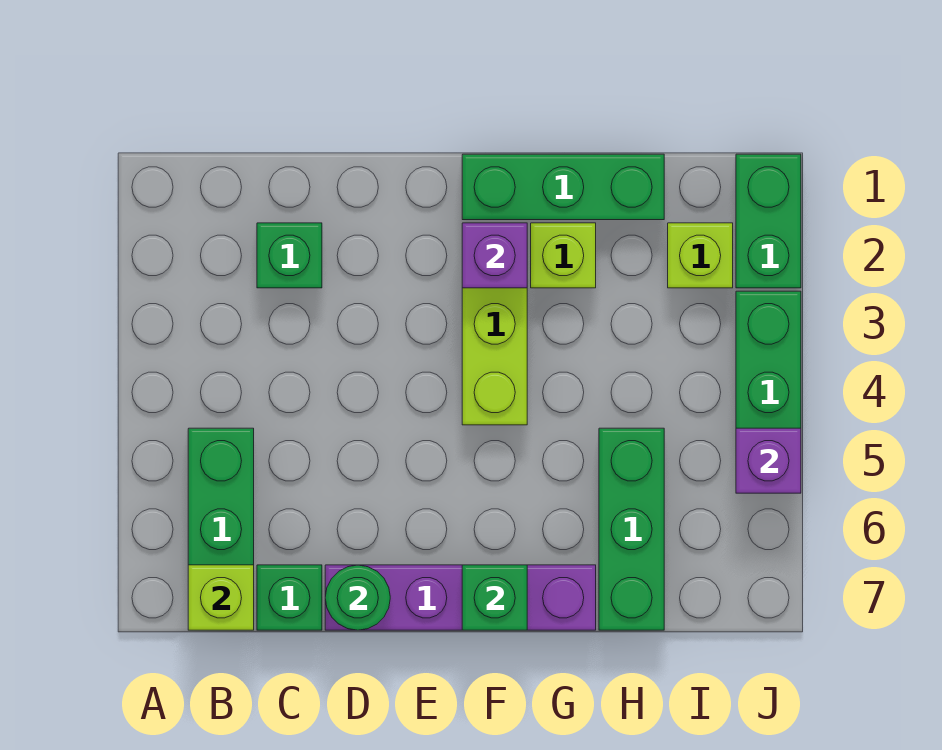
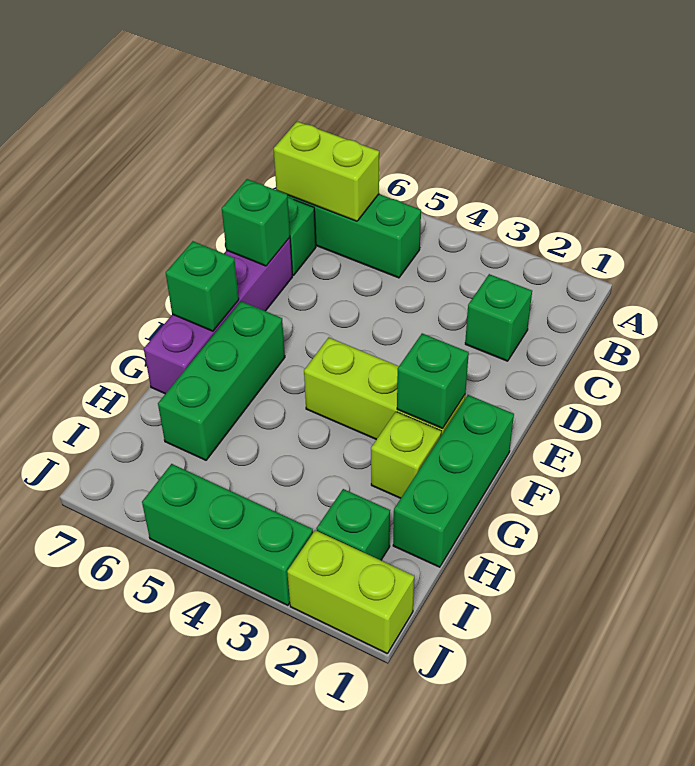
lime 1x1 brick [188,565,254,630] -> lime 1x2 brick [274,121,379,221]
green 1x1 round brick [325,565,390,630] -> green 1x1 brick [222,179,290,266]
purple 1x1 brick [462,223,527,288] -> green 1x1 brick [397,333,469,428]
green 1x3 brick [599,428,664,630] -> green 1x3 brick turned to [158,301,285,460]
lime 1x1 brick [668,223,733,288] -> green 1x1 brick [316,489,390,560]
green 1x2 brick [736,154,801,288] -> lime 1x2 brick [287,530,414,653]
purple 1x1 brick [736,428,801,493] -> none

